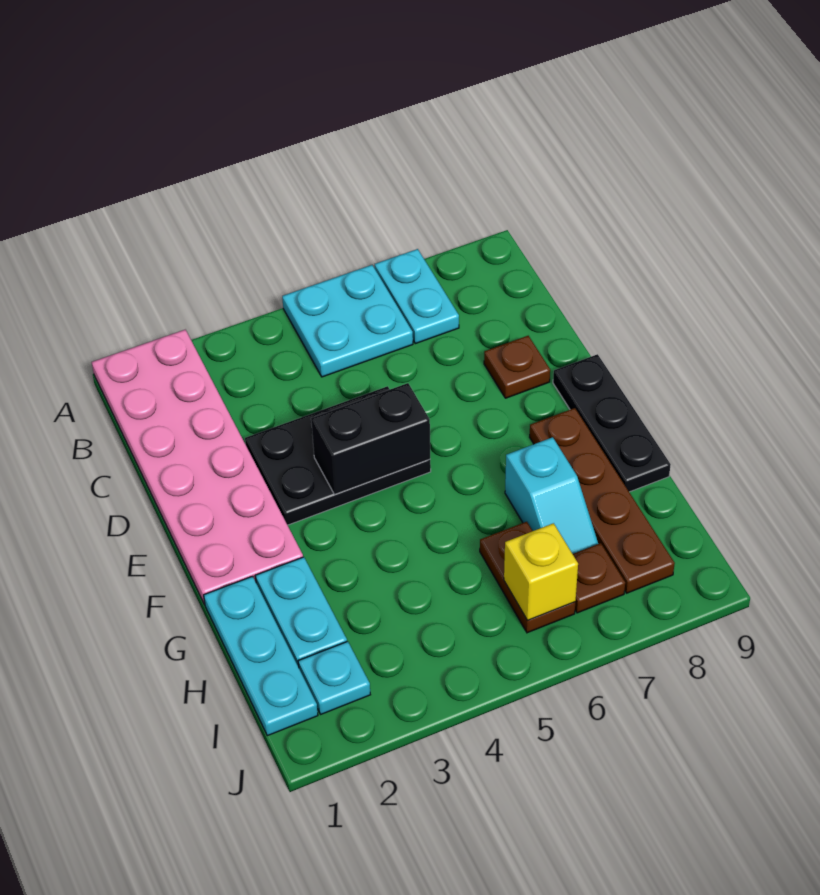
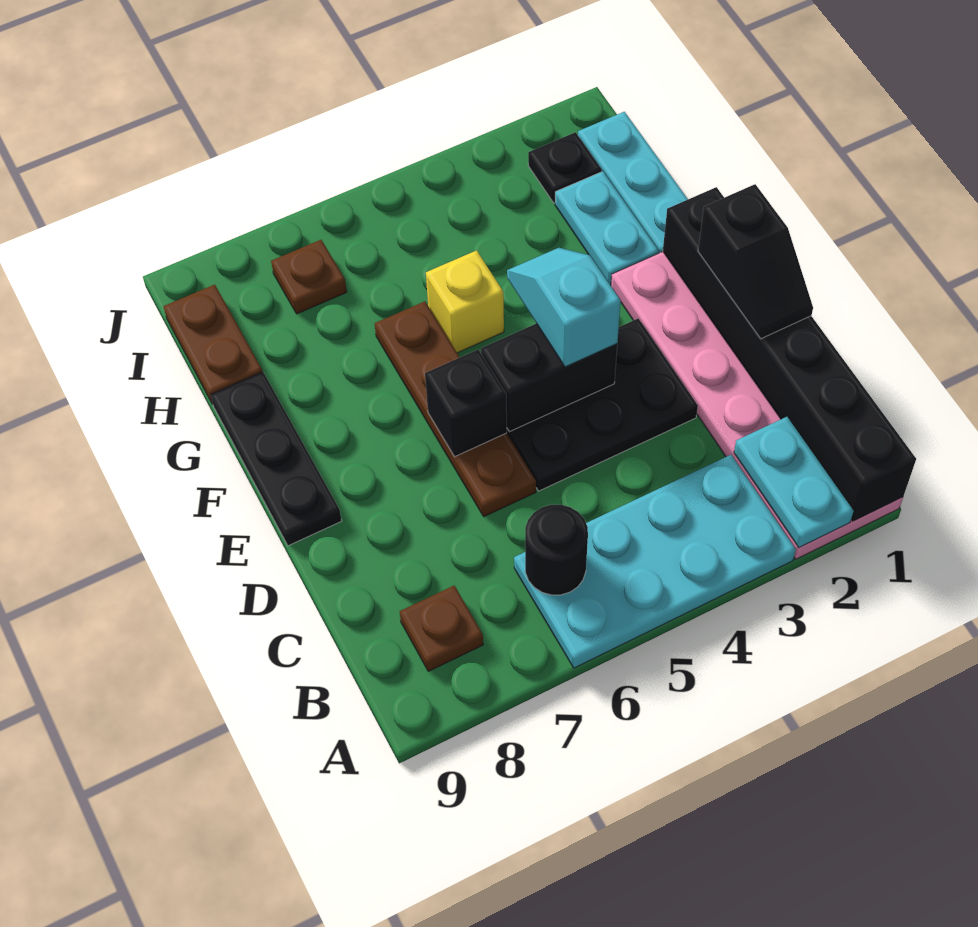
none -> black 1x6 brick [663,187,916,521]
cyan 2x2 plate [282,265,413,377] -> cyan 2x4 plate [514,455,796,668]
cyan 1x2 plate [375,249,459,344] -> cyan 1x2 plate moved to [734,417,854,548]
none -> black 1x1 round brick [525,505,588,595]
none -> black 1x2 slope [698,184,813,339]
brown 1x1 plate [484,336,550,398] -> brown 1x1 plate moved to [400,586,483,671]
none -> black 1x1 brick [425,350,507,457]
brown 1x4 plate [530,408,675,593] -> brown 1x4 plate moved to [375,301,536,517]
cyan 1x2 slope [505,437,598,554] -> cyan 1x2 slope moved to [507,248,621,367]
brown 1x2 plate [480,522,575,633] -> brown 1x2 plate moved to [163,285,262,405]
cyan 1x1 plate [298,642,370,714] -> black 1x1 plate [528,132,602,203]
yellow 1x1 brick [504,523,578,620] -> yellow 1x1 brick moved to [426,250,504,353]

